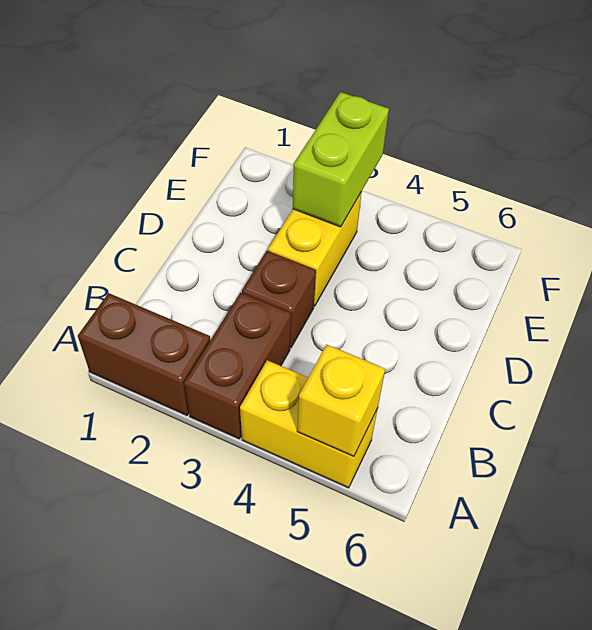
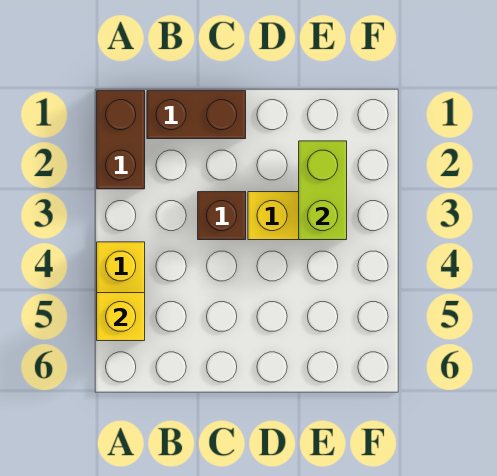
brown 1x2 brick [184,293,291,439] -> brown 1x2 brick moved to [147,91,246,139]
lime 1x2 brick [293,92,389,227] -> lime 1x2 brick turned to [299,141,347,240]

